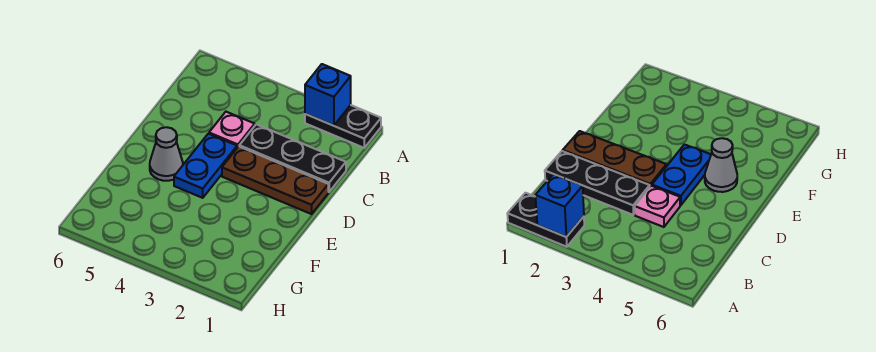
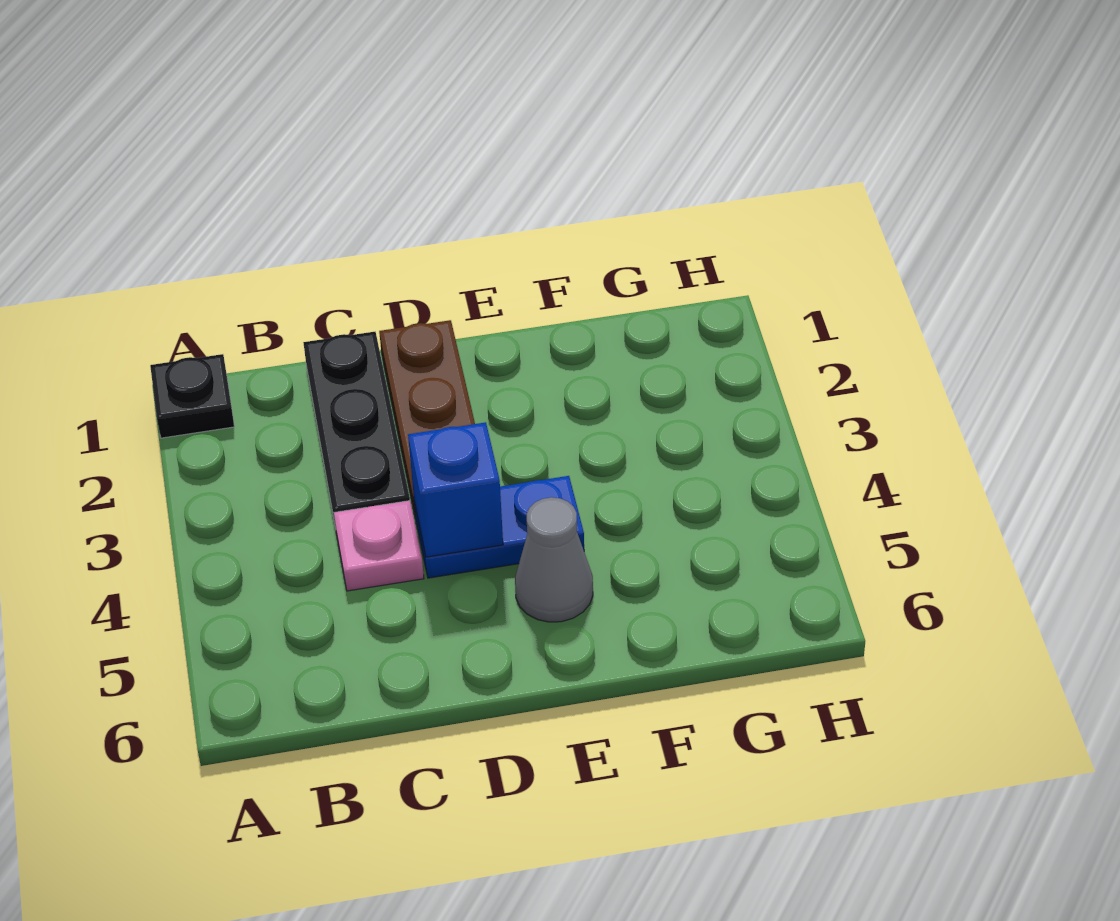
black 1x2 plate [305,105,381,148] -> black 1x1 plate [150,354,234,438]
blue 1x1 brick [305,64,351,126] -> blue 1x1 brick moved to [408,422,503,557]

